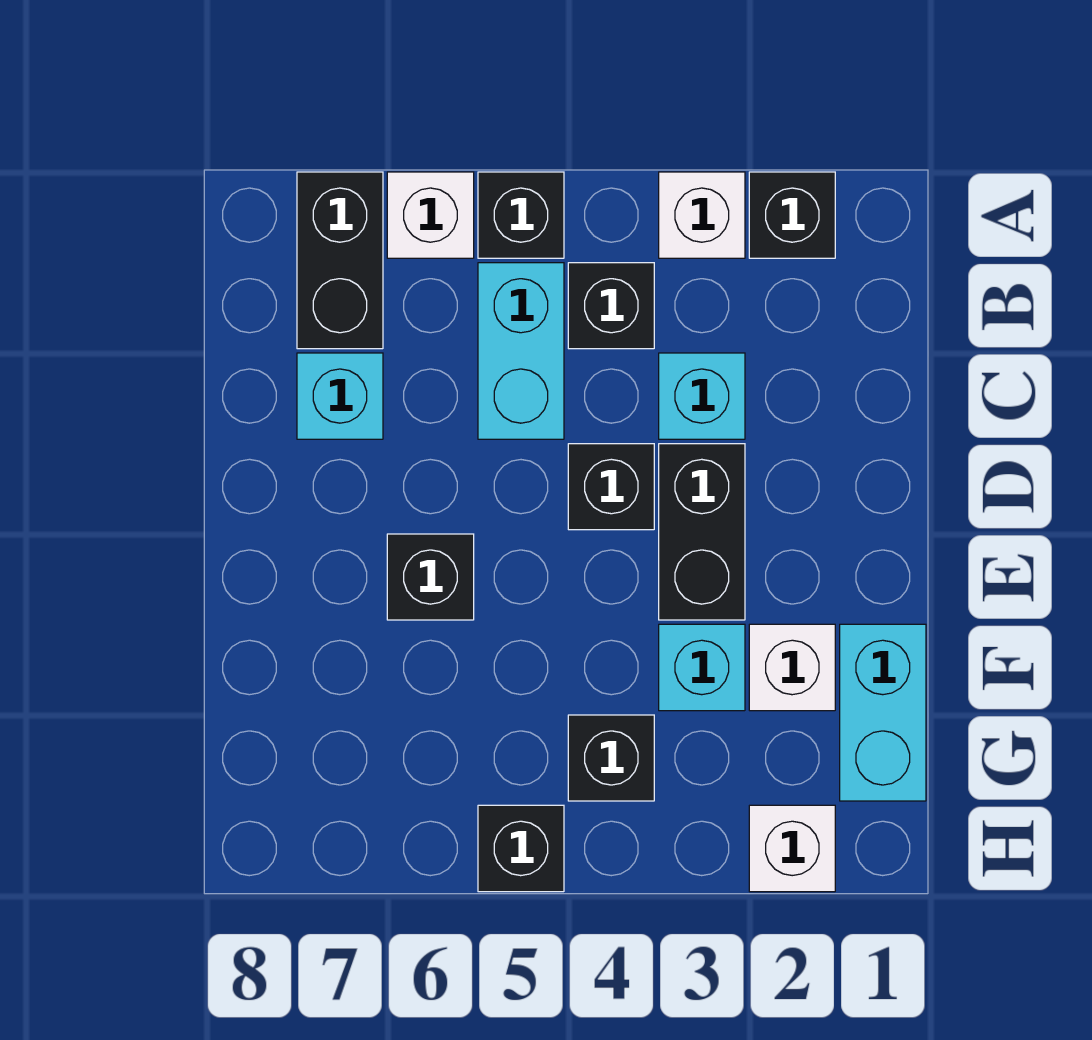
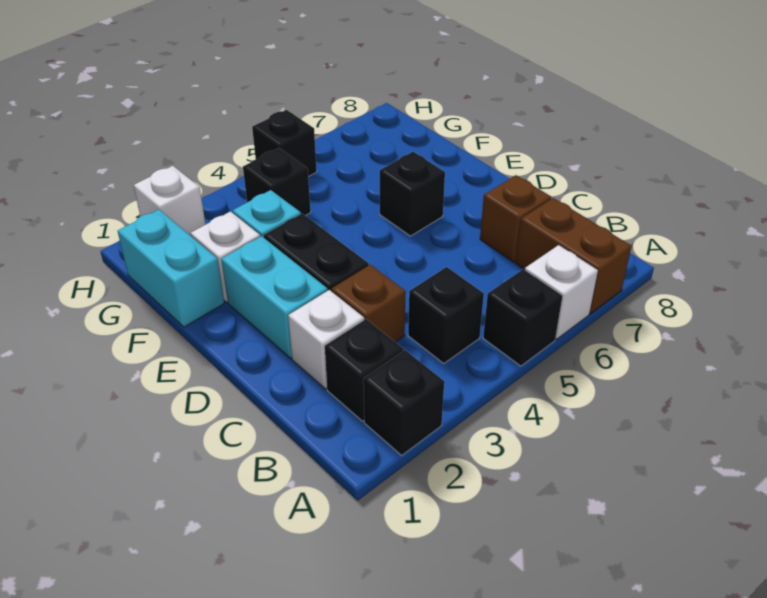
white 1x1 brick [659,172,745,258] -> white 1x1 brick moved to [288,290,364,389]
black 1x2 brick [297,172,383,349] -> brown 1x2 brick [516,198,632,314]
cyan 1x2 brick [478,263,564,439] -> cyan 1x2 brick moved to [221,236,328,358]
cyan 1x1 brick [659,353,745,439] -> brown 1x1 brick [331,265,406,342]
cyan 1x1 brick [297,353,383,439] -> brown 1x1 brick [480,175,551,262]
black 1x1 brick [568,444,654,530] -> black 1x1 brick moved to [325,319,403,421]

